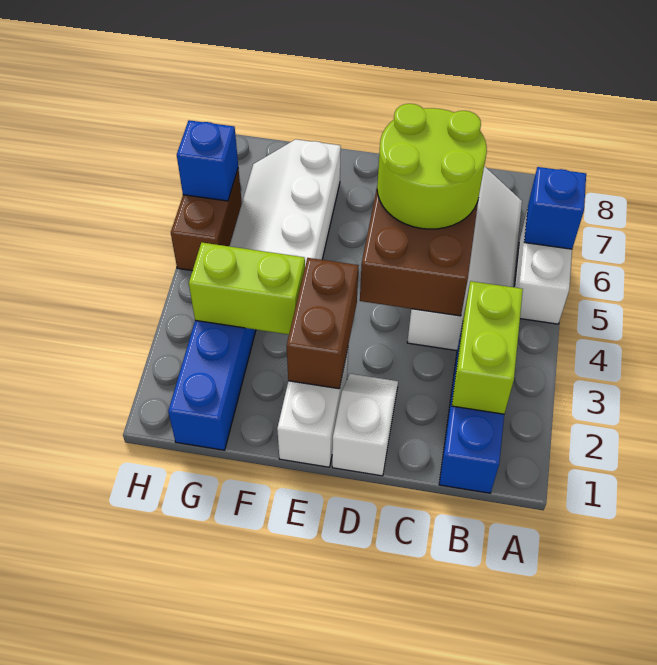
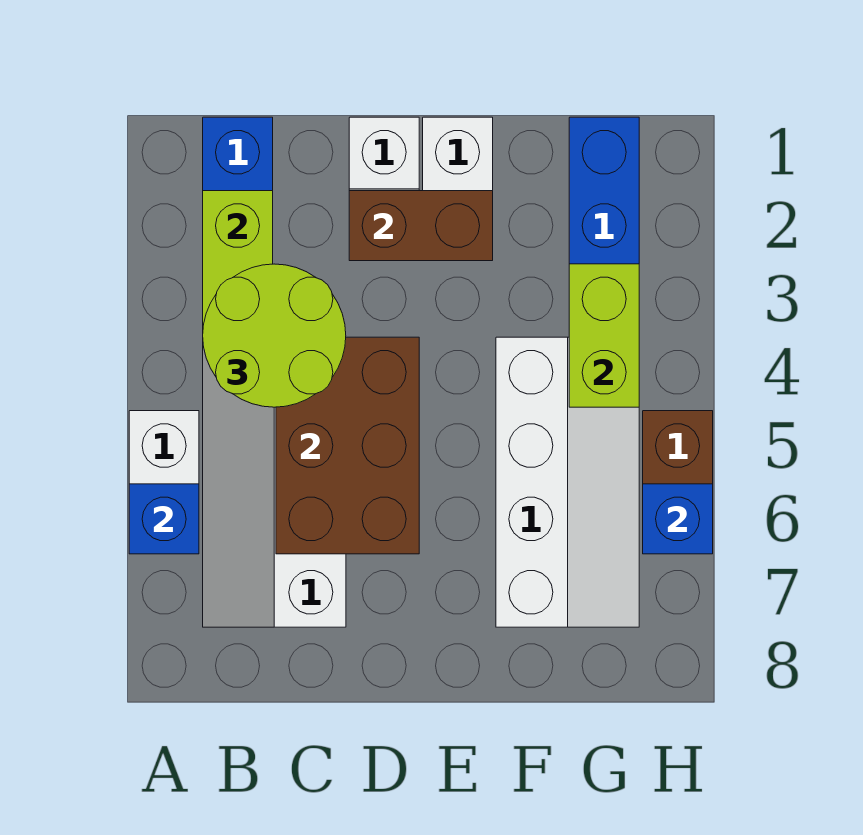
lime 2x2 round brick [377,104,487,229] -> lime 2x2 round brick moved to [203,264,346,407]
brown 1x2 brick [287,258,359,389] -> brown 1x2 brick turned to [349,191,493,261]
lime 1x2 brick [189,242,305,334] -> lime 1x2 brick turned to [569,264,639,407]

